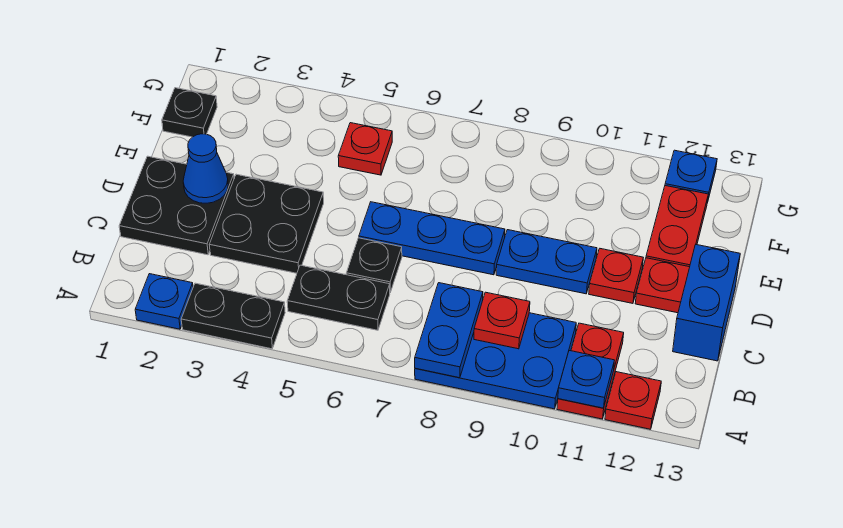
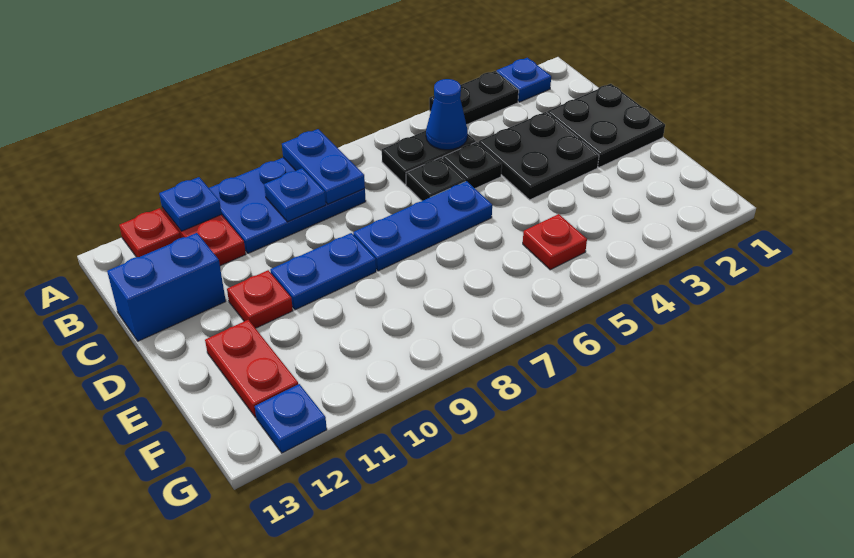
red 1x1 plate [474,292,530,349] -> blue 1x1 plate [264,168,326,222]
blue 1x2 brick [673,245,740,361] -> blue 1x2 brick turned to [107,233,226,341]
blue 1x1 cone [183,134,228,203] -> blue 1x1 cone moved to [426,79,468,150]
red 1x1 plate [635,258,690,313] -> none
black 1x1 plate [162,88,217,137] -> black 1x1 plate moved to [443,142,502,188]

